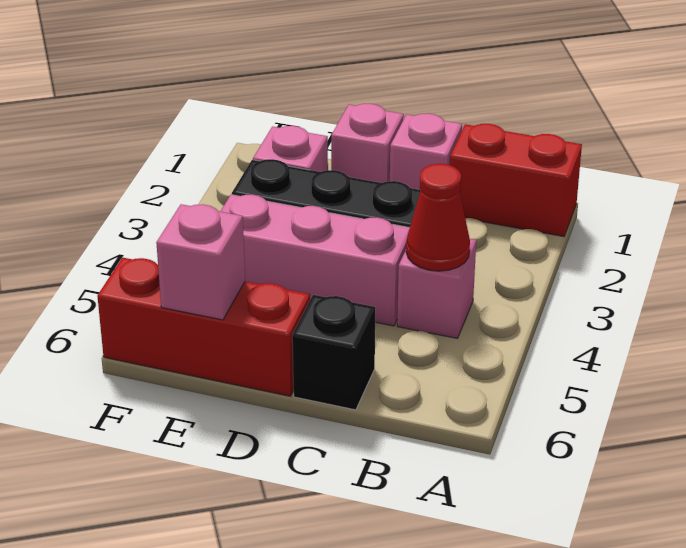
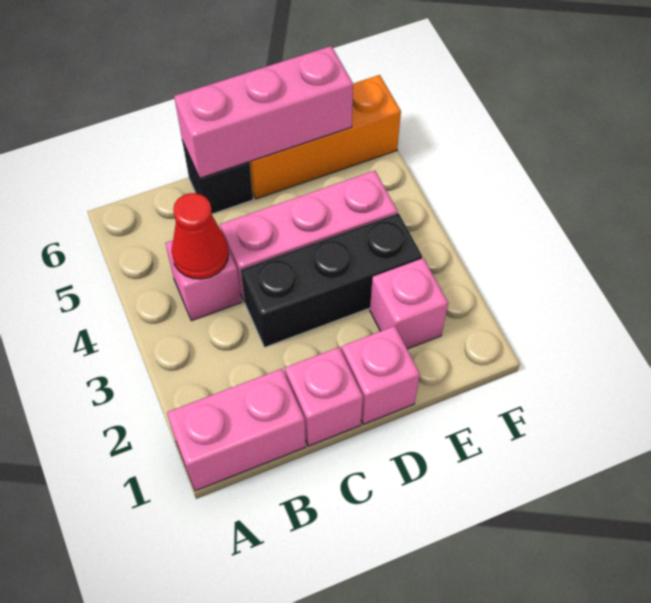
red 1x2 brick [450,124,582,237] -> pink 1x2 brick [167,369,306,491]
red 1x3 brick [97,258,310,396] -> orange 1x3 brick [250,75,401,199]
pink 1x1 brick [156,204,245,320] -> pink 1x3 brick [174,46,353,178]

